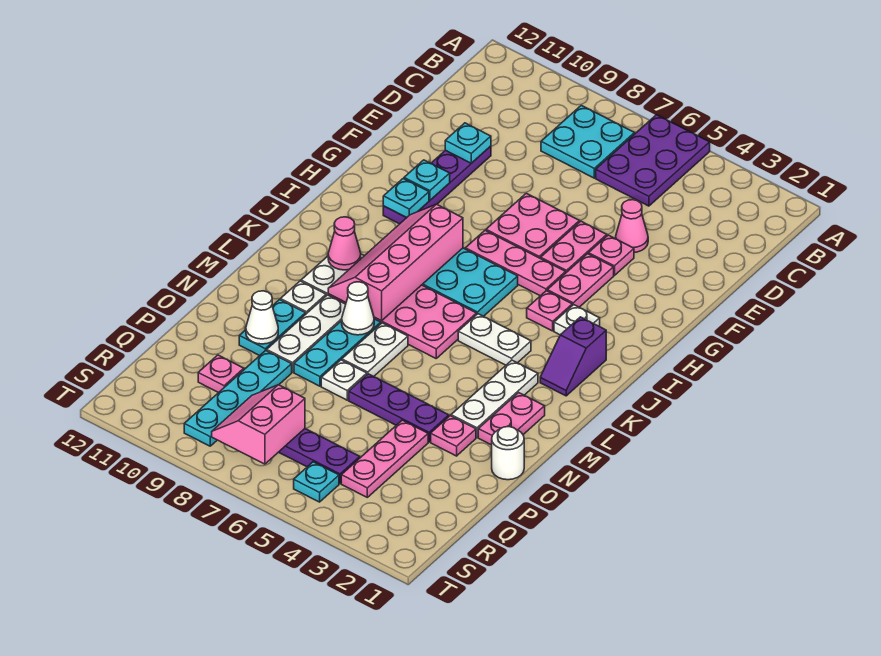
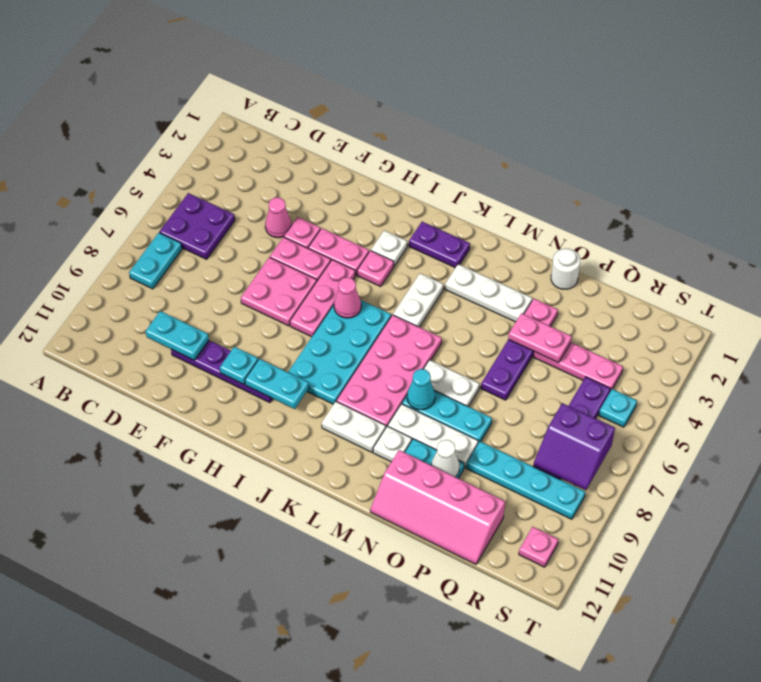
purple 2x3 plate [596,115,710,206] -> purple 2x2 plate [159,193,235,259]
cyan 2x2 plate [541,105,635,178] -> cyan 1x2 plate [129,233,182,289]
cyan 1x1 plate [445,123,491,163] -> cyan 1x2 plate [146,311,209,360]
cyan 1x1 plate [383,179,429,218] -> cyan 1x2 plate [245,359,309,409]
pink 2x4 slope [328,204,463,321] -> pink 2x4 slope moved to [370,450,505,564]
purple 1x2 slope [540,317,606,396] -> purple 1x2 plate [409,222,470,268]
pink 1x1 cone [328,217,361,270] -> pink 1x1 cone moved to [334,277,361,318]
pink 1x2 plate [478,393,545,445] -> pink 1x2 plate moved to [508,313,572,363]
white 1x1 cone [342,282,374,335] -> cyan 1x1 cone [407,369,435,410]
white 1x1 plate [321,360,367,400] -> none
pink 1x1 plate [198,355,244,393] -> pink 1x1 plate moved to [519,527,558,567]
pink 2x2 slope [212,385,305,464] -> purple 2x2 slope [534,403,615,490]

